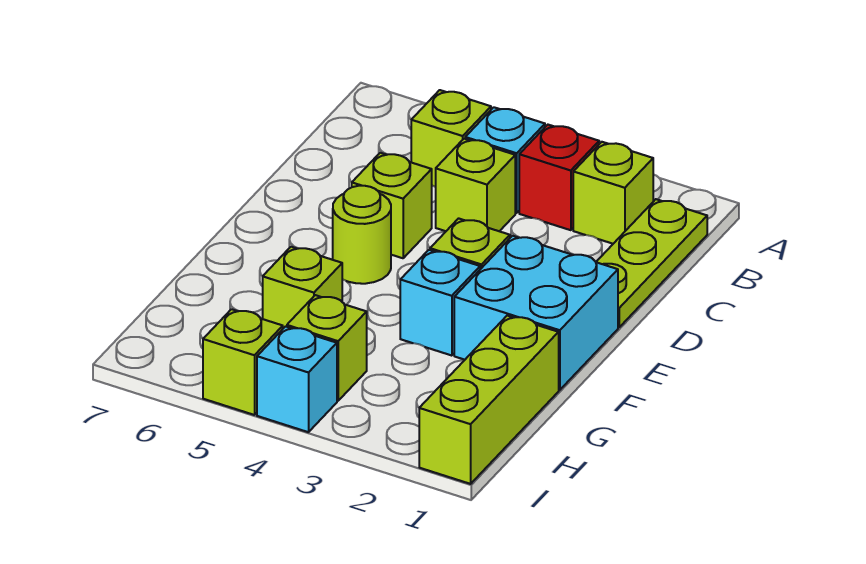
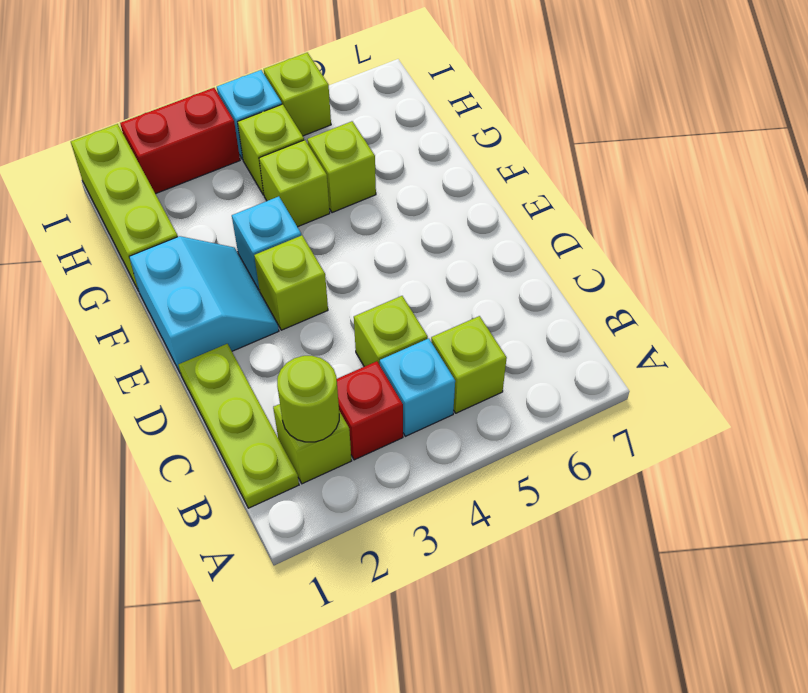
lime 1x1 brick [352,153,432,258] -> lime 1x1 brick moved to [259,140,330,227]
cyan 2x2 brick [454,236,618,390] -> cyan 2x2 slope [129,236,279,372]
lime 1x1 round brick [333,186,391,284] -> lime 1x1 round brick moved to [277,356,339,442]
none -> red 1x2 brick [120,88,240,194]

